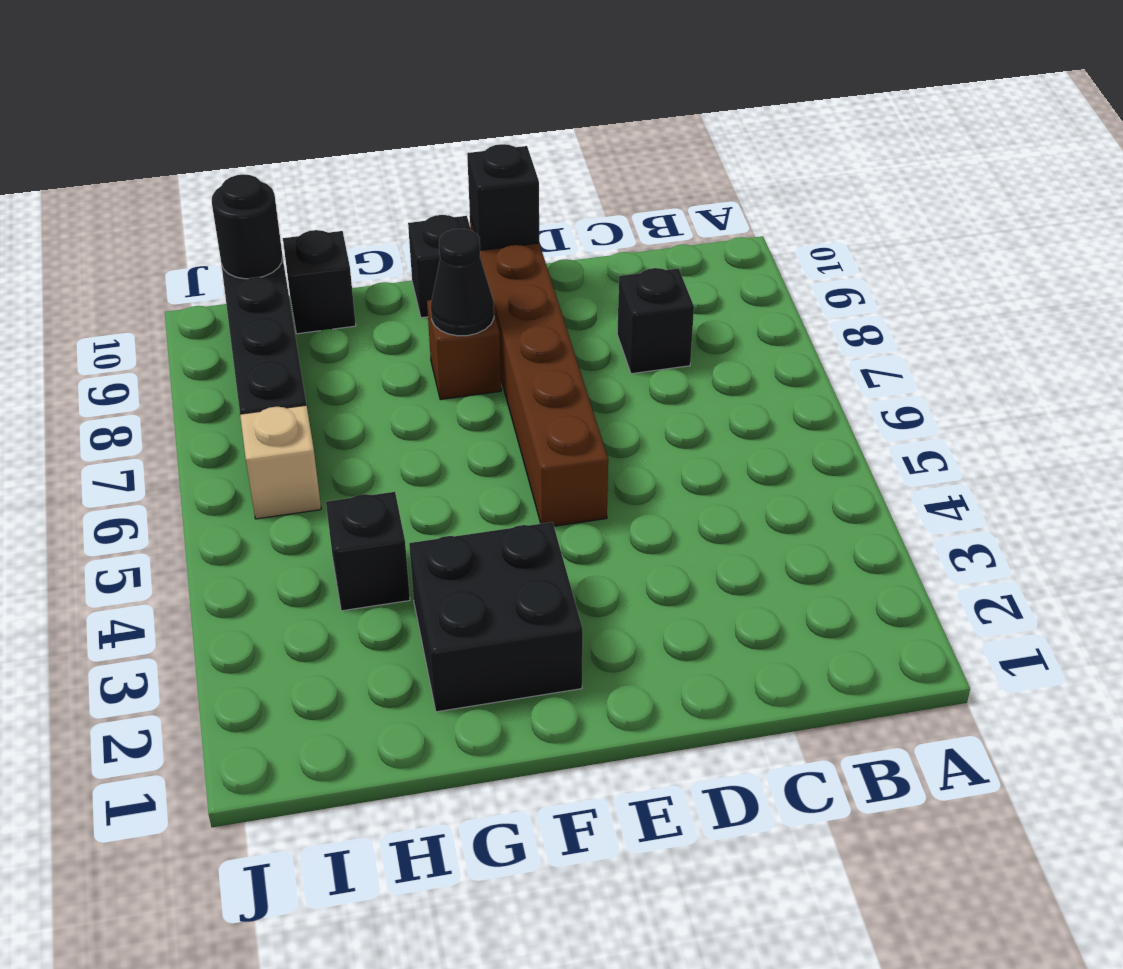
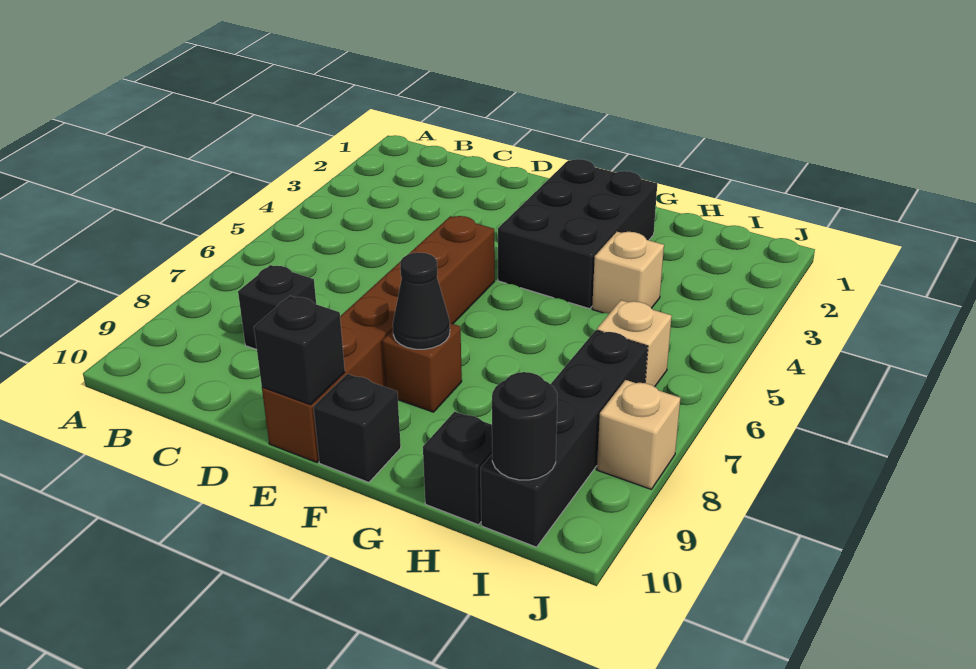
black 2x2 brick [409,522,583,712] -> black 2x3 brick [498,159,657,309]
black 1x1 brick [326,492,410,611] -> tan 1x1 brick [592,232,664,313]
none -> tan 1x1 brick [597,380,680,489]

